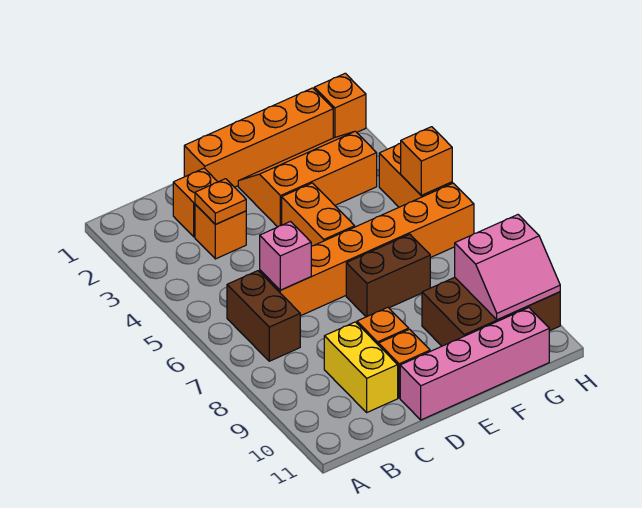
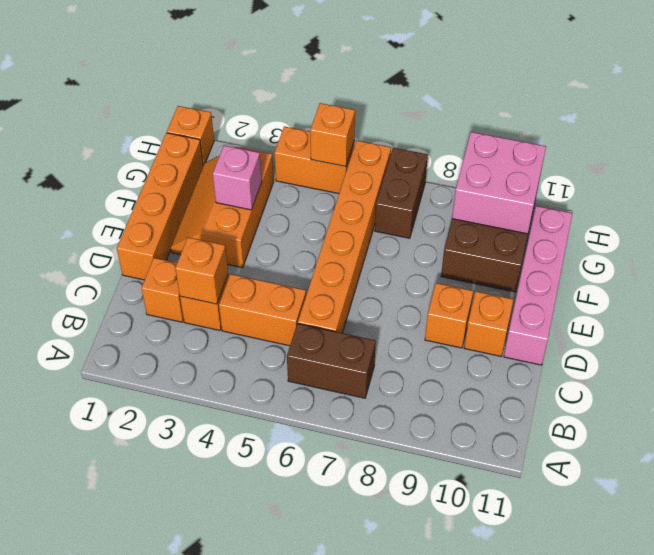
orange 1x1 plate [195,179,246,224] -> orange 1x1 brick [175,237,228,304]
pink 1x1 brick [260,222,311,290] -> pink 1x1 brick moved to [213,146,262,210]
yellow 1x2 brick [324,322,398,412] -> none
orange 1x2 brick [282,183,355,246] -> orange 1x2 brick moved to [219,274,306,346]
brown 1x2 brick [346,234,430,317] -> brown 1x2 brick moved to [375,148,428,238]
pink 2x2 slope [455,215,560,320] -> pink 2x2 brick [452,132,546,234]

